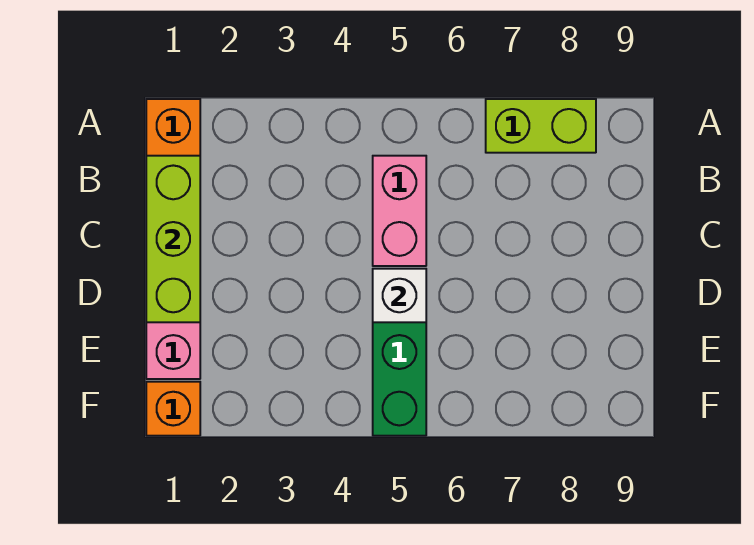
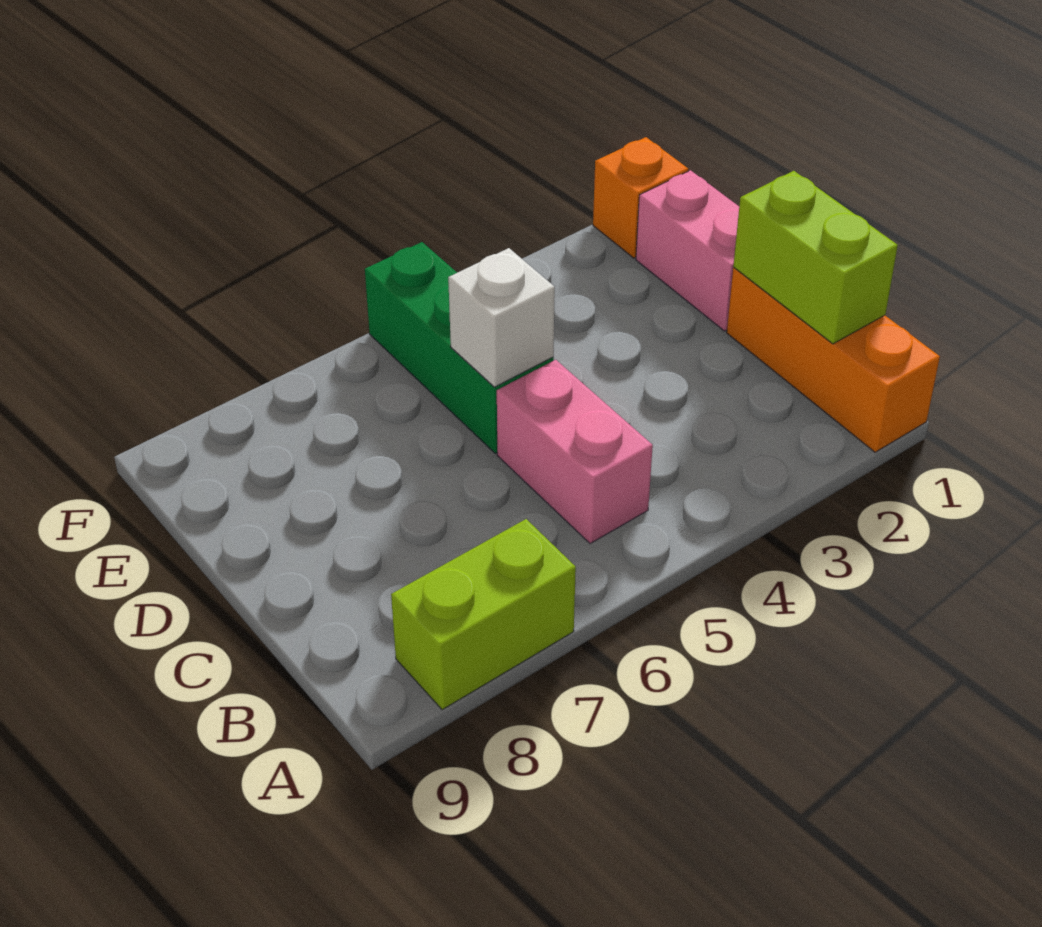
lime 1x3 brick [146,156,200,322] -> lime 1x2 brick [733,171,898,344]

